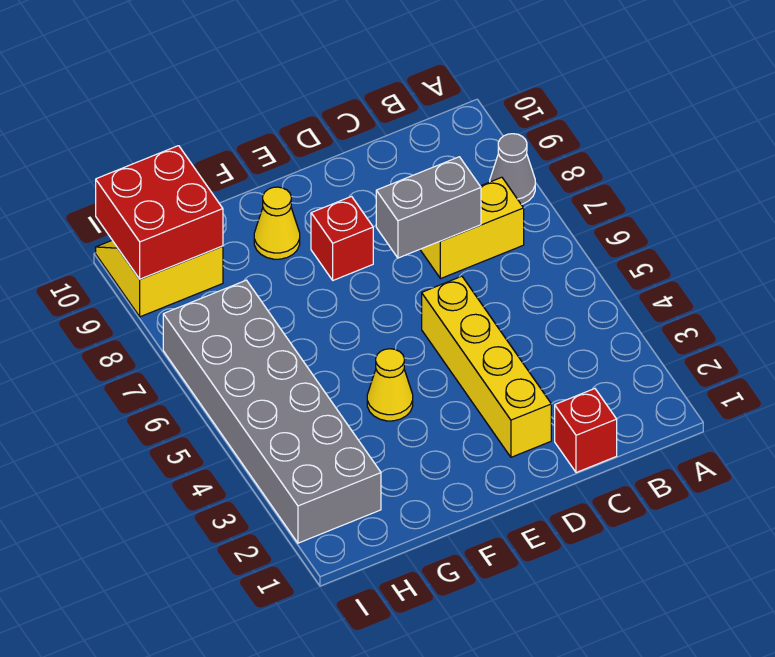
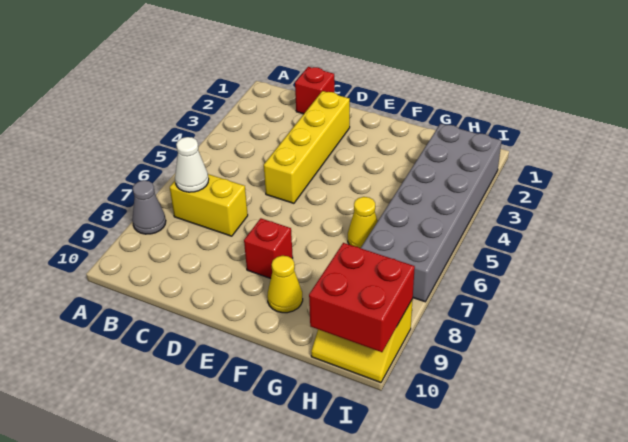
none -> white 1x1 cone [175,137,209,192]
grey 1x2 brick [376,157,481,258] -> none
yellow 1x1 cone [367,349,413,421] -> yellow 1x1 cone moved to [348,197,378,248]

